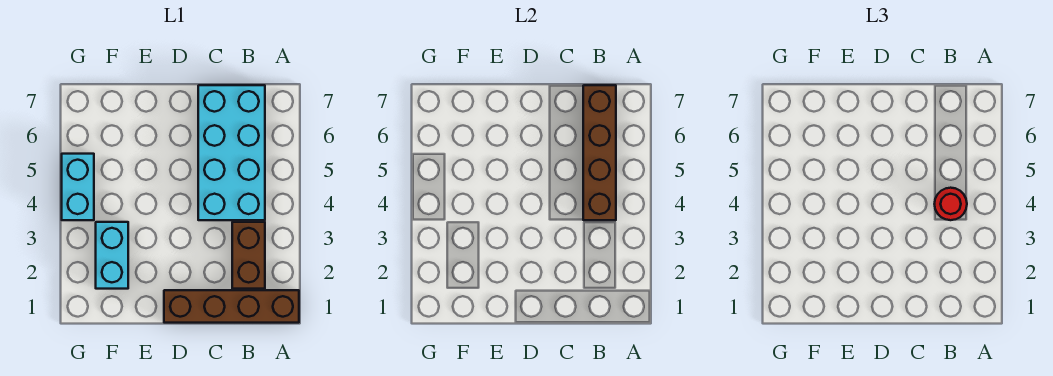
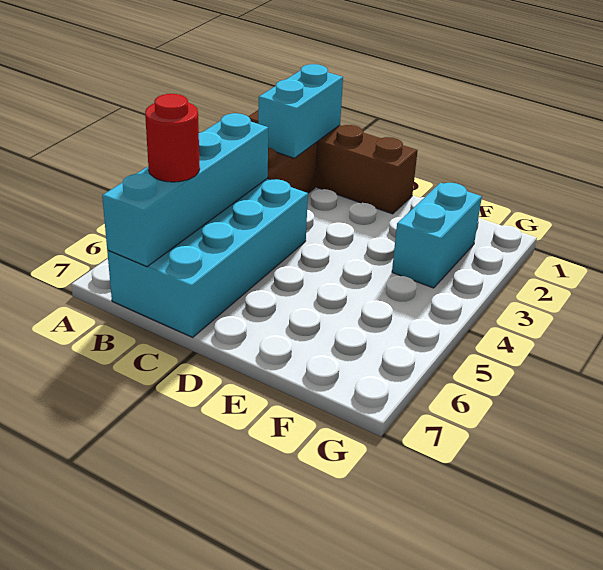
brown 1x4 brick [583,85,616,220] -> cyan 1x4 brick [102,113,268,267]
red 1x1 round brick [935,188,967,220] -> red 1x1 round brick moved to [145,94,200,182]
cyan 1x2 brick [62,154,94,220] -> cyan 1x2 brick moved to [258,64,343,158]

